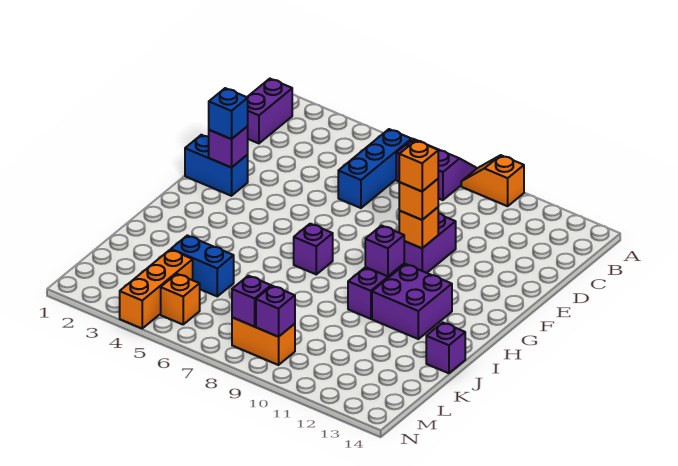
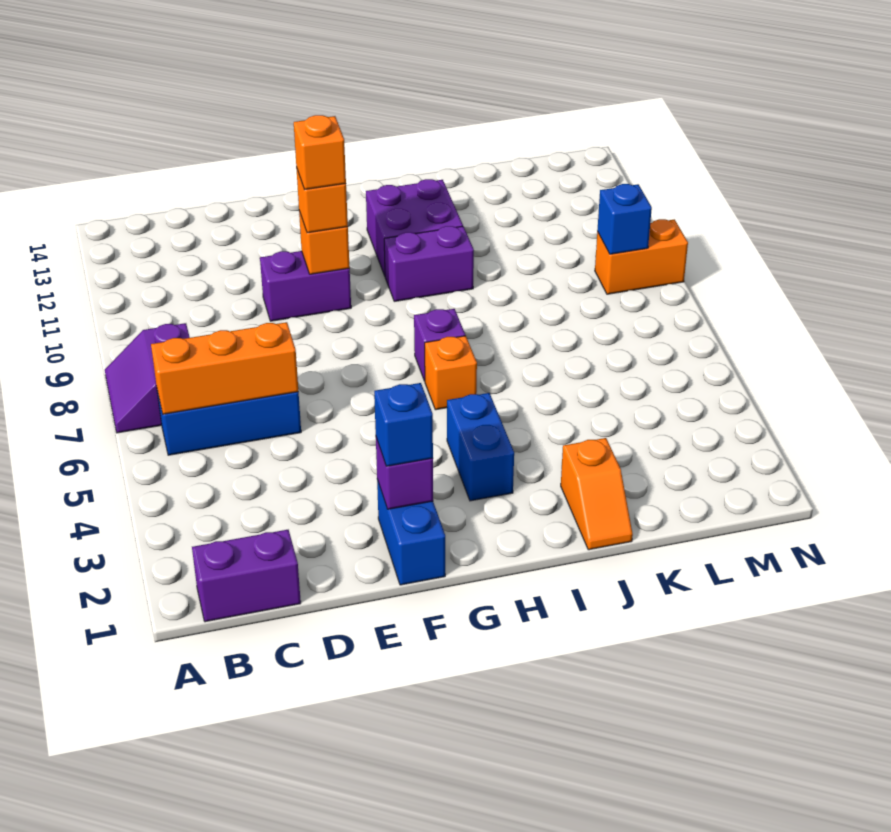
orange 1x2 slope [461,155,524,206] -> orange 1x2 slope moved to [561,438,633,550]
purple 1x1 brick [365,226,404,276] -> none
purple 1x1 brick [426,323,465,373] -> none
blue 1x2 brick [171,236,234,296] -> blue 1x2 brick moved to [447,393,514,501]
orange 1x3 brick [120,250,193,328] -> orange 1x3 brick moved to [151,322,298,414]
orange 1x1 brick [161,274,200,324] -> orange 1x1 brick moved to [425,336,477,410]
orange 1x2 brick [232,317,295,365] -> orange 1x2 brick turned to [595,219,688,294]
purple 1x1 brick [232,276,271,327] -> none
purple 1x1 brick [256,286,295,337] -> blue 1x1 brick [597,184,652,254]

